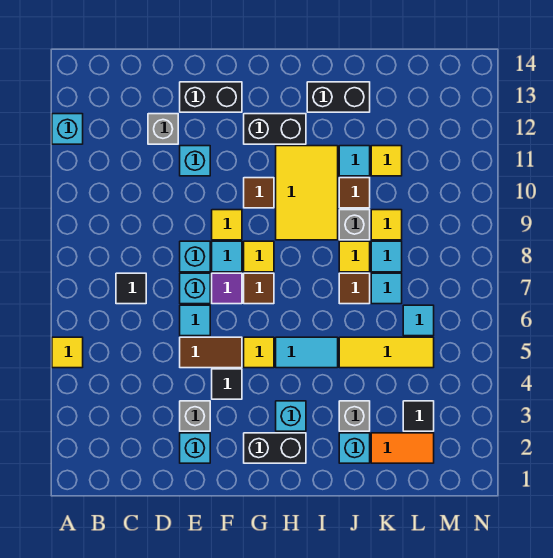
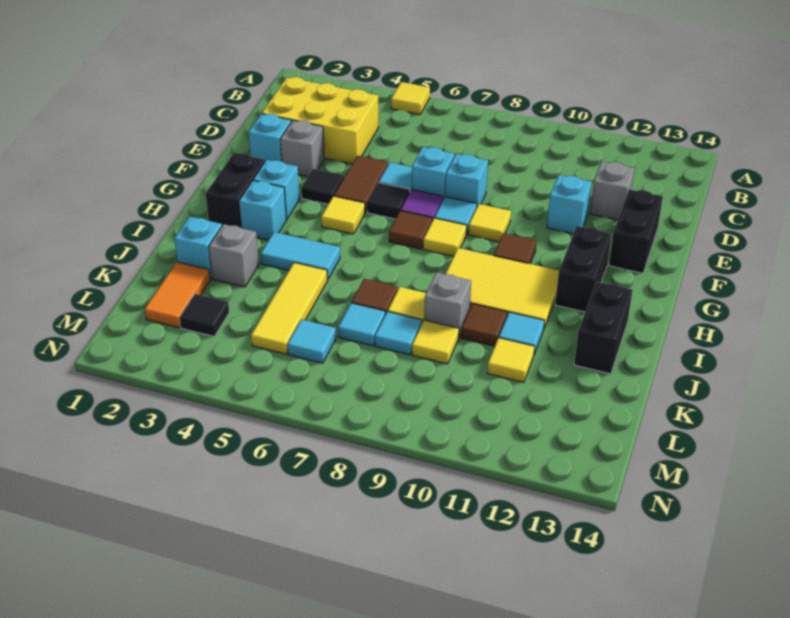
cyan 1x1 brick [52,114,83,144] -> cyan 1x1 brick moved to [253,160,300,219]
none -> yellow 2x3 brick [262,77,379,164]
black 1x1 tile [116,273,146,304] -> black 1x1 tile moved to [367,182,410,219]
cyan 1x2 tile [276,337,338,368] -> cyan 1x2 tile turned to [260,232,340,280]

